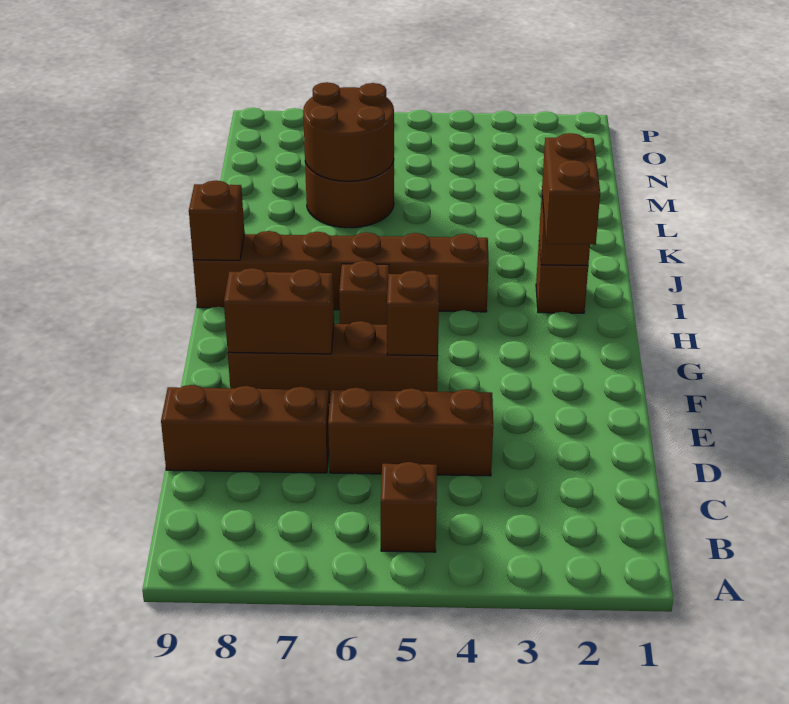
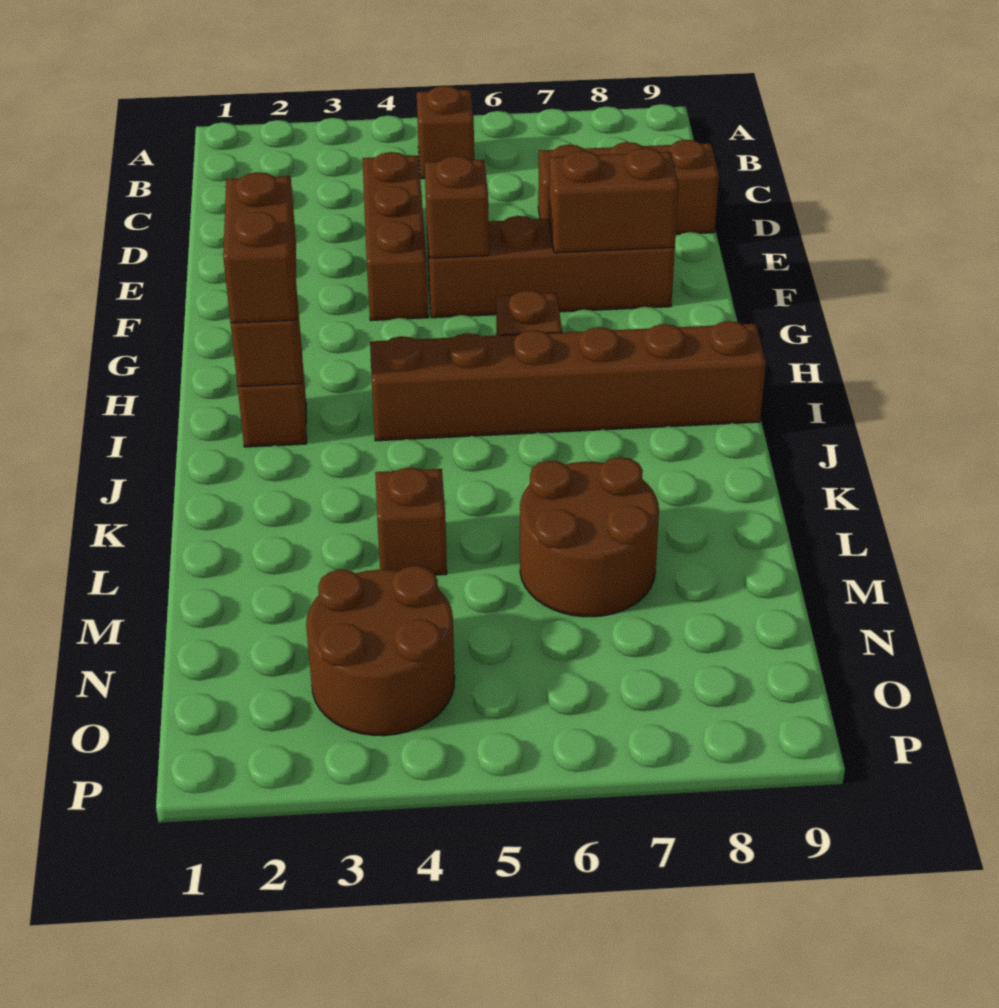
brown 1x3 brick [328,388,493,476] -> brown 1x3 brick turned to [362,152,428,321]
brown 1x1 brick [189,180,244,260] -> brown 1x1 brick moved to [375,467,447,575]
brown 2x2 round brick [303,82,394,181] -> brown 2x2 round brick moved to [306,566,455,736]

